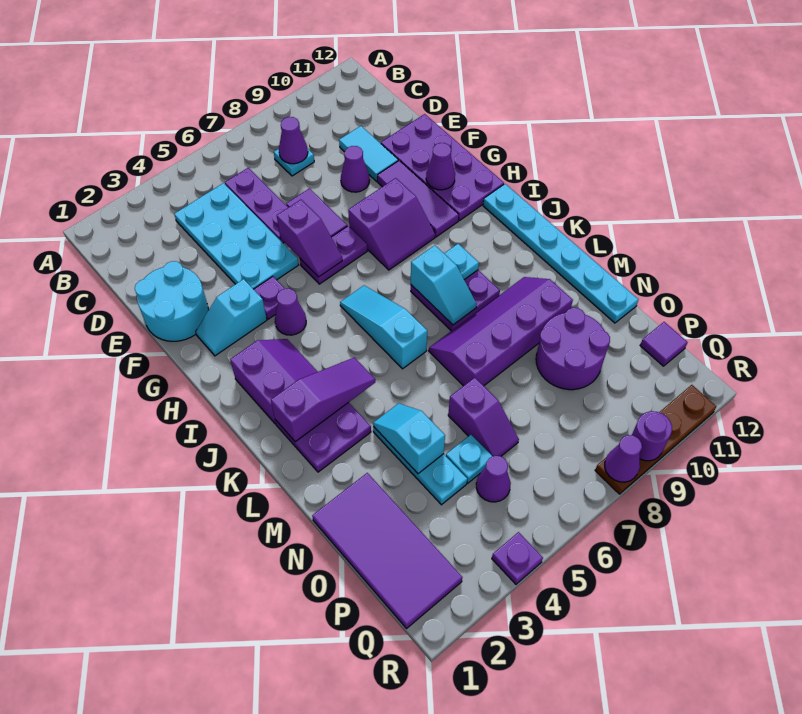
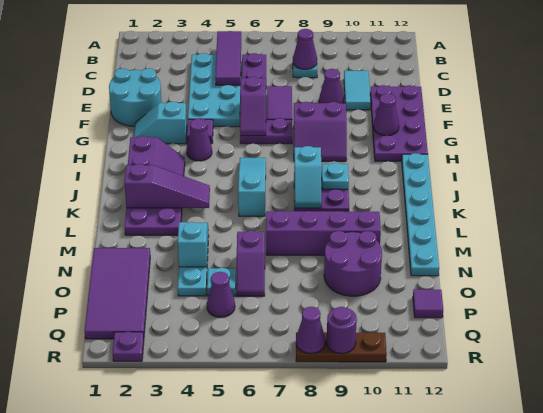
purple 1x3 tile [377,161,459,237] -> purple 1x3 tile moved to [215,31,241,85]
purple 1x1 plate [492,532,543,584] -> purple 1x1 plate moved to [113,332,144,361]
brown 1x4 plate [595,385,717,494] -> brown 1x3 plate [296,332,387,362]

